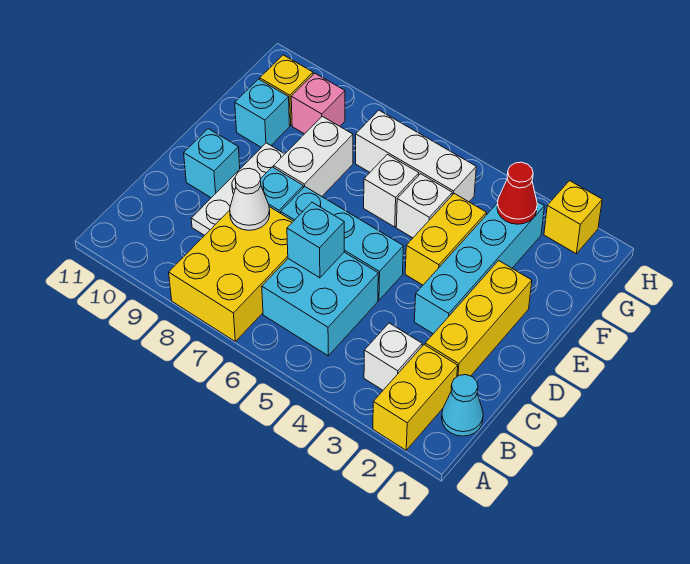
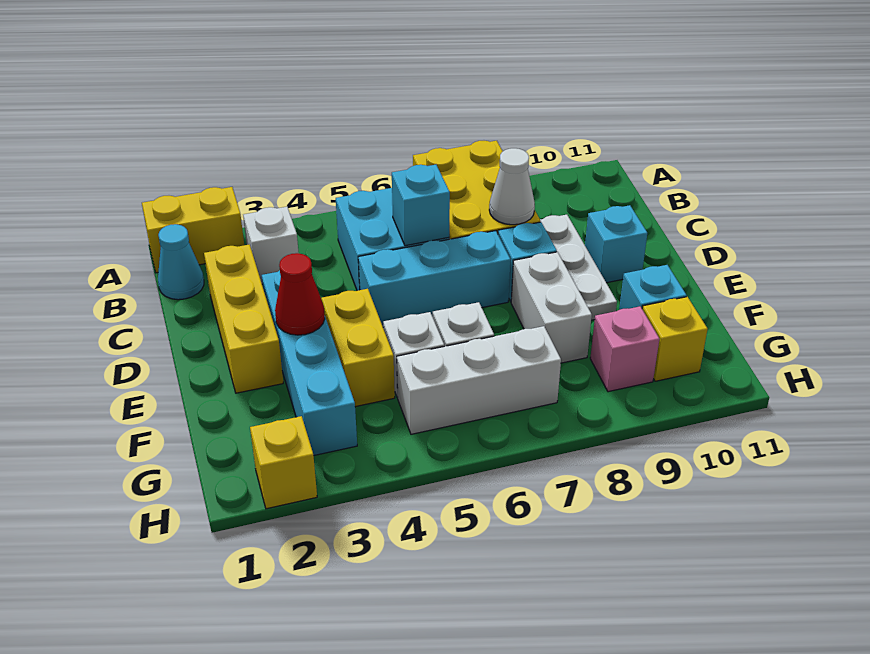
yellow 1x2 brick [373,345,458,450] -> yellow 1x2 brick turned to [142,187,244,273]
red 1x1 cone [497,162,537,224] -> red 1x1 cone moved to [275,253,325,335]

